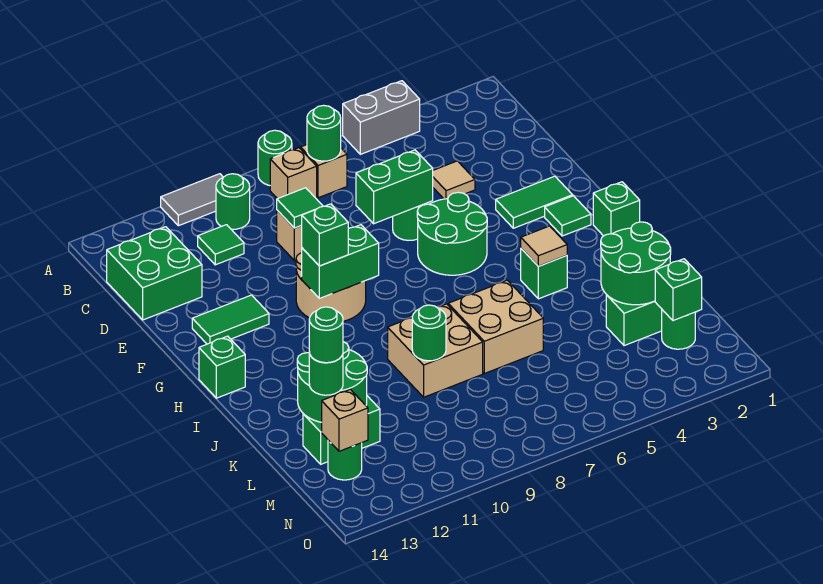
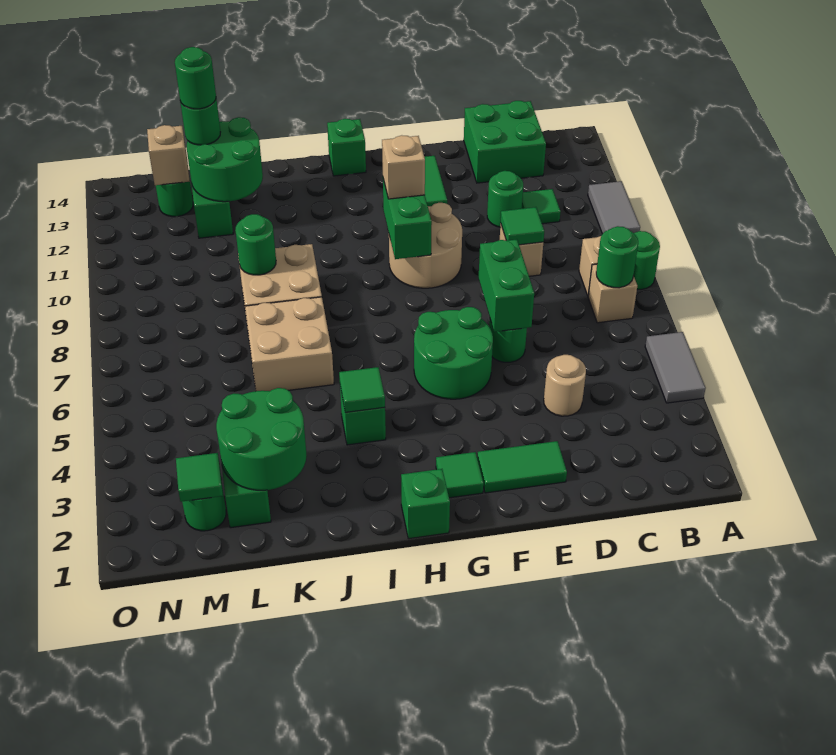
grey 1x2 brick [343,81,420,154] -> grey 1x2 tile [645,332,706,403]
green 1x1 round brick [216,174,250,229] -> green 1x1 round brick moved to [487,171,523,227]
tan 1x1 tile [433,161,475,199] -> tan 1x1 round brick [544,355,586,416]
green 1x2 tile [496,176,573,228] -> green 1x2 tile turned to [477,441,567,493]
green 1x1 brick [301,204,348,266] -> tan 1x1 brick [382,135,425,199]
tan 1x1 tile [521,226,567,266] -> green 1x1 tile [339,367,385,412]
green 1x1 brick [655,259,702,321] -> green 1x1 tile [176,453,223,502]

